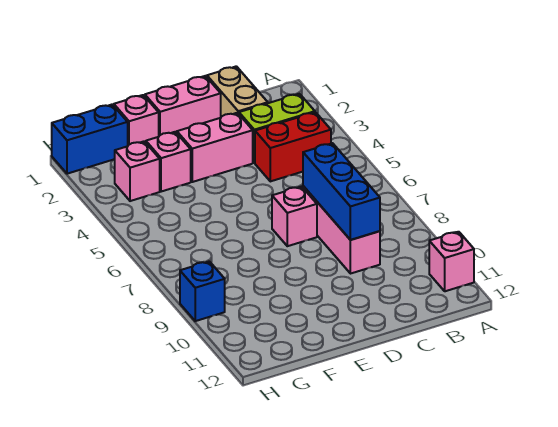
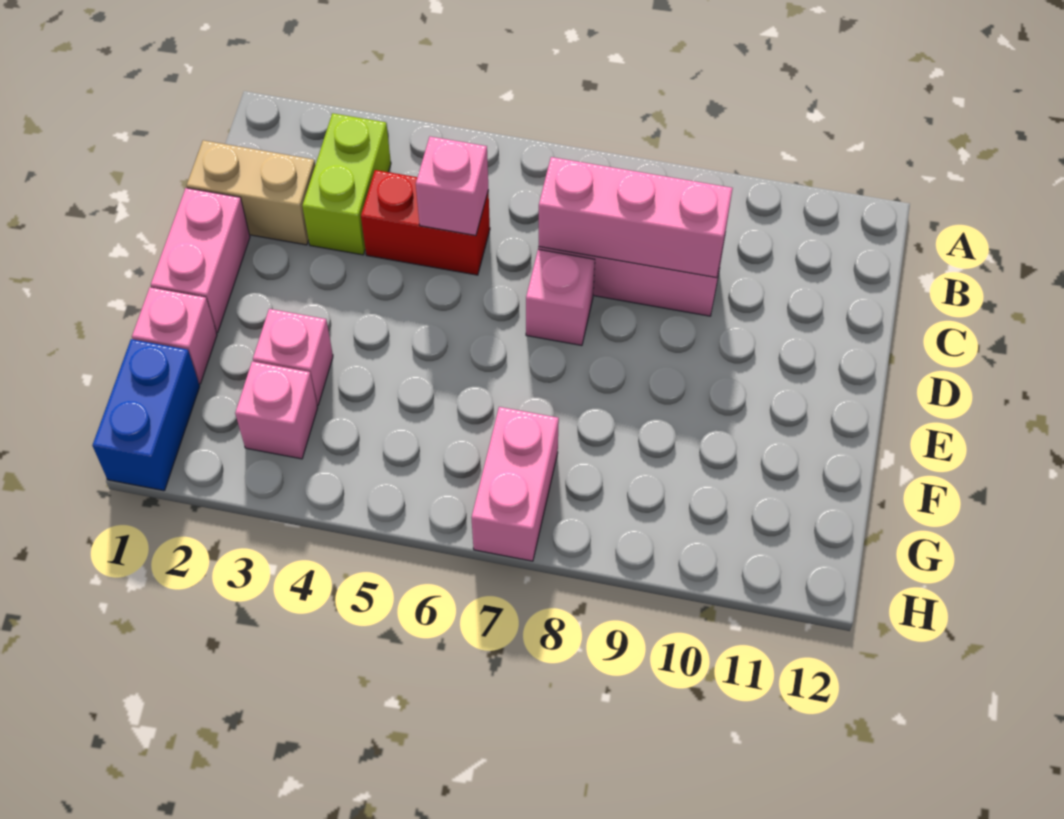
pink 1x1 brick [429,232,474,291] -> pink 1x1 brick moved to [416,136,488,236]
red 1x2 brick [255,112,331,181] -> red 1x2 brick turned to [361,170,490,275]
blue 1x3 brick [303,143,380,240] -> pink 1x3 brick [538,157,733,278]
pink 1x2 brick [177,113,253,182] -> pink 1x2 brick moved to [471,407,559,561]
blue 1x1 brick [180,261,225,321] -> none

